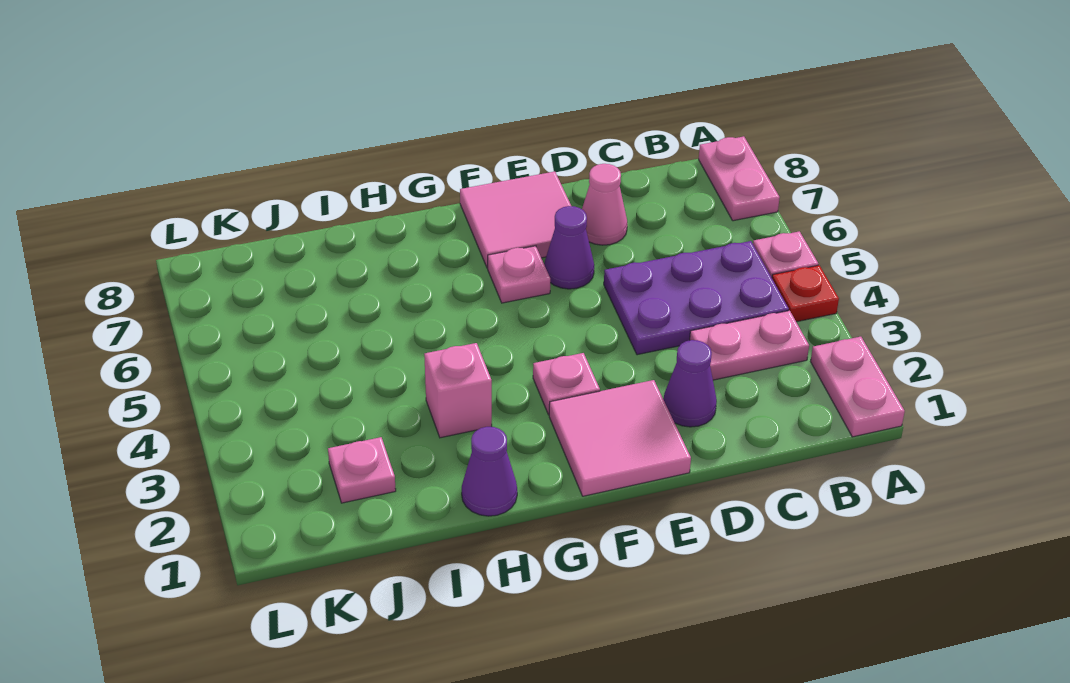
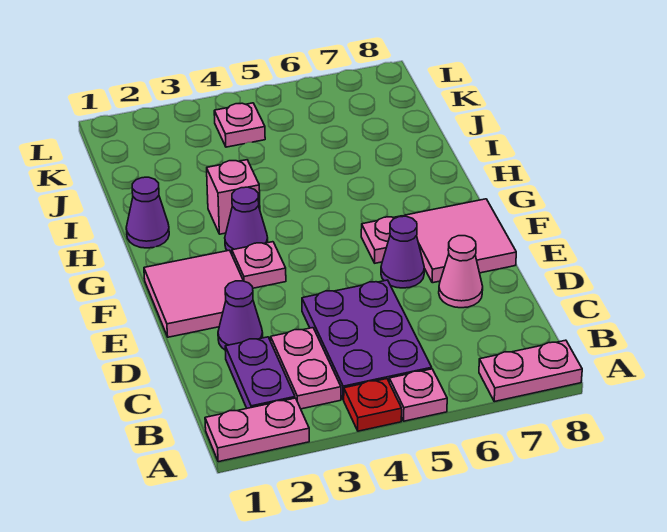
none -> purple 1x2 plate [225,337,295,408]
none -> purple 1x1 cone [225,187,268,254]
pink 1x1 plate [328,437,396,503] -> pink 1x1 plate moved to [214,103,265,147]

